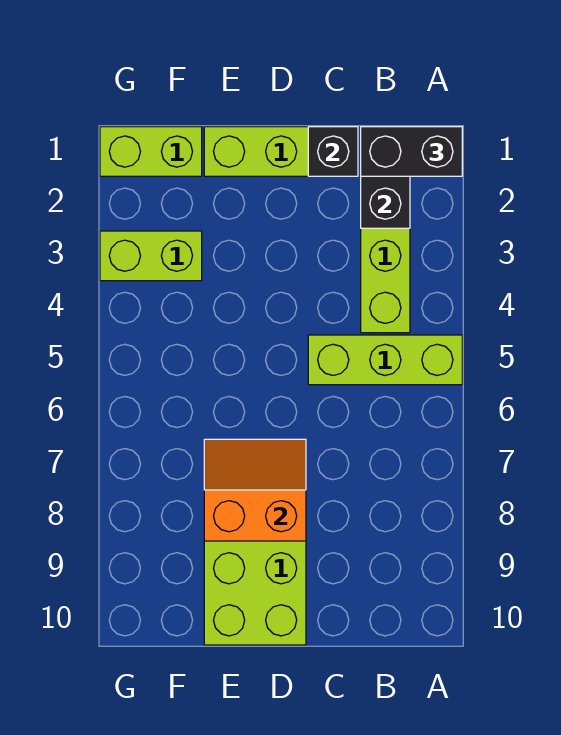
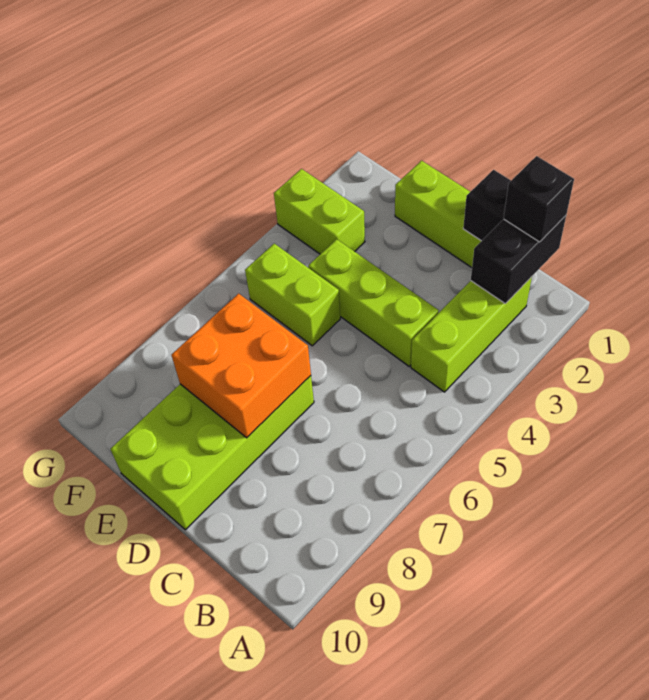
black 1x2 brick [361,127,462,176] -> black 1x1 brick [503,156,574,242]
lime 1x3 brick [308,335,462,385] -> lime 1x3 brick moved to [308,239,439,366]
orange 2x2 slope [204,439,306,541] -> orange 2x2 brick [172,294,311,438]
lime 1x2 brick [100,127,202,176] -> lime 1x2 brick moved to [245,244,340,346]

